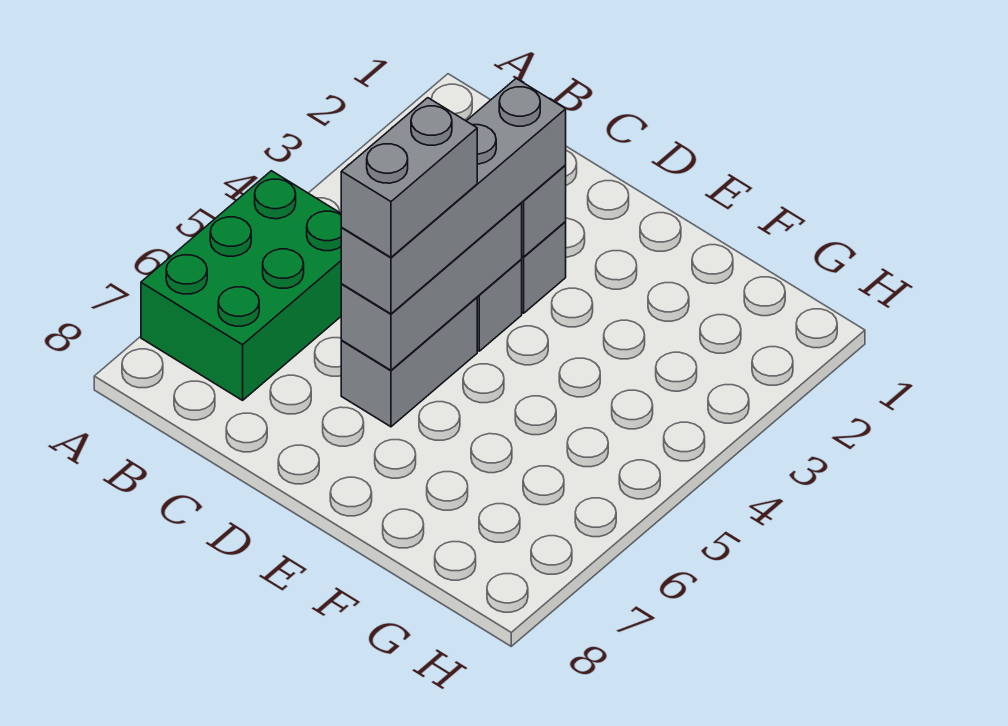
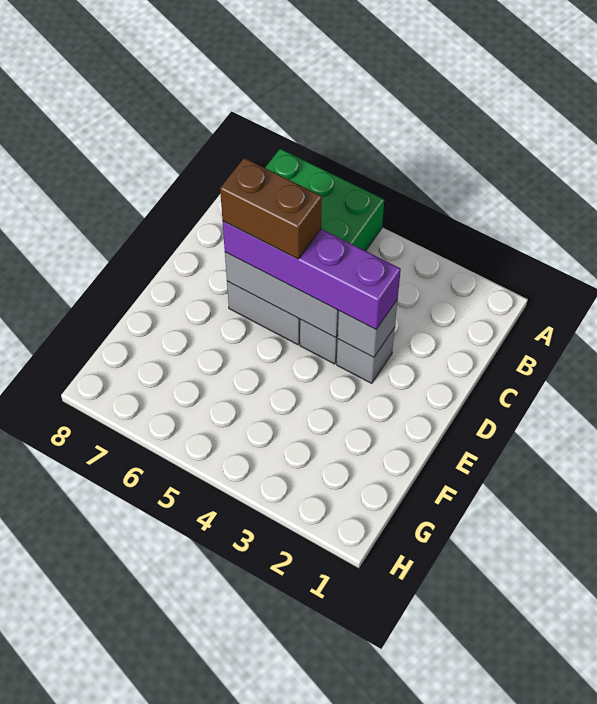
grey 1x4 brick [341,79,566,314] -> purple 1x4 brick [223,221,401,329]
grey 1x2 brick [341,98,477,257] -> brown 1x2 brick [220,158,322,259]

